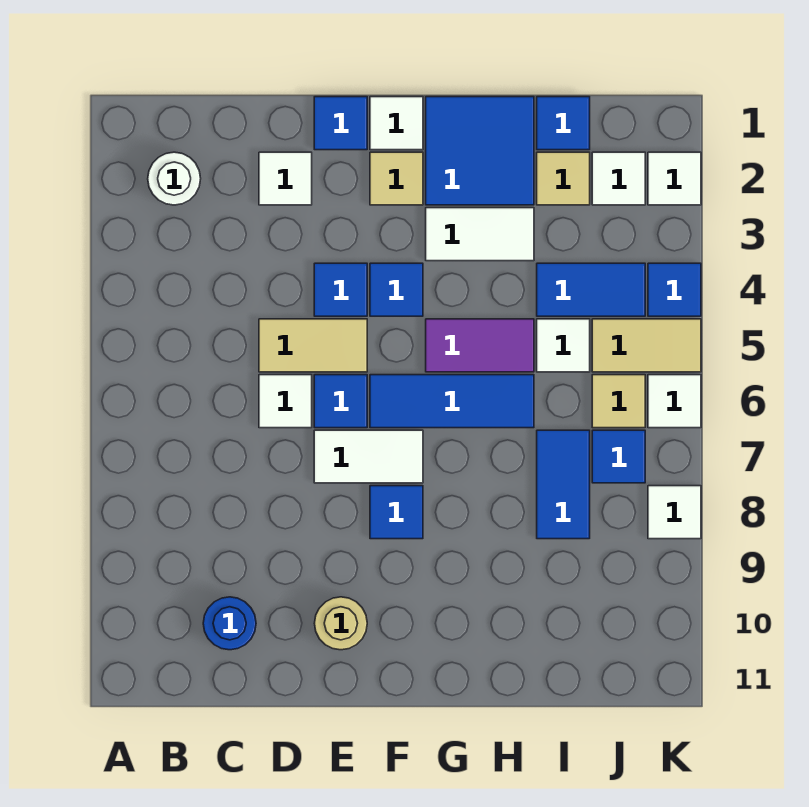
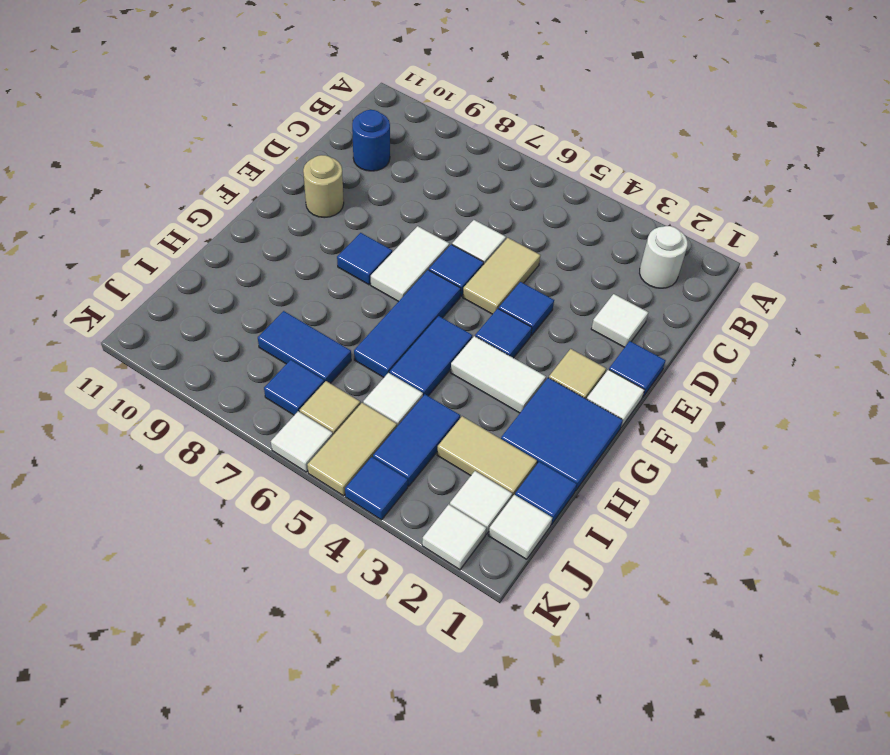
white 1x2 tile [426,208,534,261] -> white 1x2 tile turned to [450,336,546,413]
purple 1x2 tile [426,319,534,372] -> blue 1x2 tile [390,316,472,396]
tan 1x1 tile [537,152,590,205] -> tan 1x2 tile [437,416,537,497]
white 1x1 tile [648,486,701,539] -> white 1x1 tile moved to [488,495,552,559]

